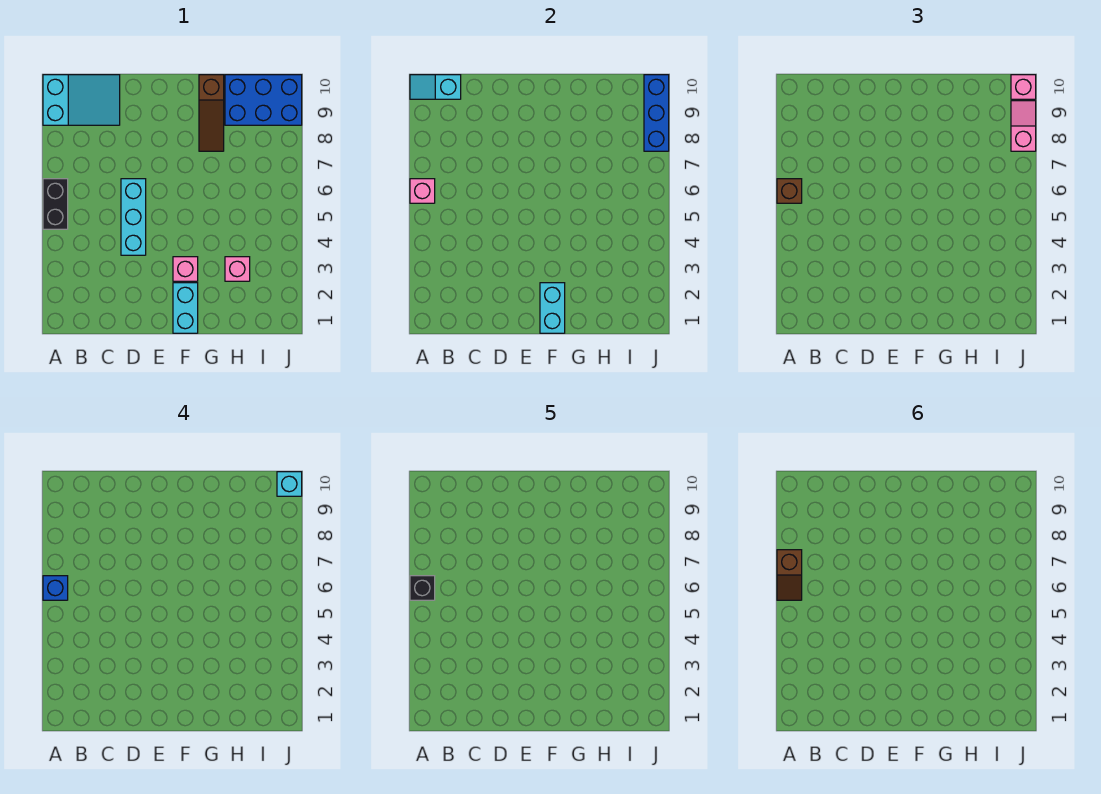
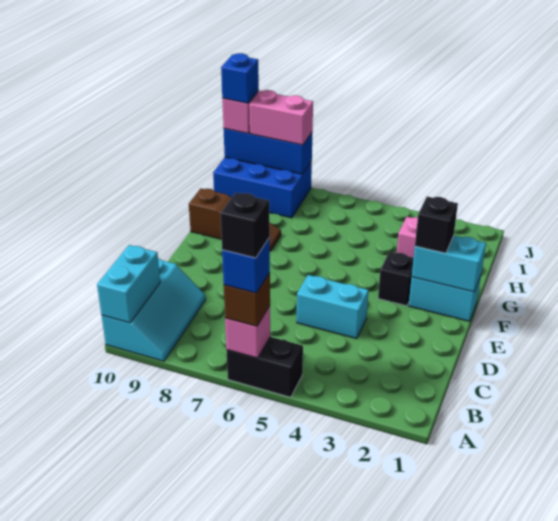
brown 1x2 slope [777,550,802,600] -> none
cyan 2x3 slope [43,75,120,125] -> cyan 2x3 slope turned to [101,258,206,361]
cyan 1x2 slope [410,75,461,99] -> cyan 1x2 brick [97,245,160,323]
cyan 1x3 brick [121,179,146,255] -> cyan 1x2 brick [297,275,369,339]
none -> black 1x1 brick [415,197,458,253]
pink 1x1 brick [173,257,198,281] -> black 1x1 brick [378,252,414,306]
blue 2x3 brick [225,75,302,125] -> blue 2x3 brick turned to [213,157,312,218]
pink 1x2 slope [1011,101,1036,151] -> pink 1x2 brick [249,90,313,145]
cyan 1x1 brick [277,472,302,496] -> blue 1x1 brick [221,53,259,103]

